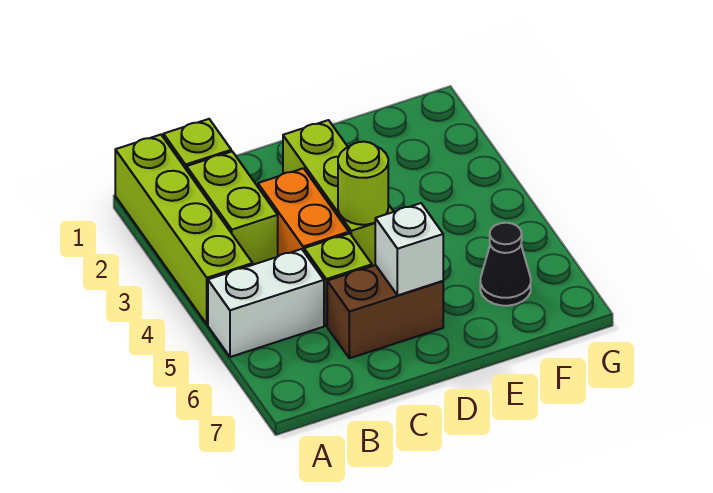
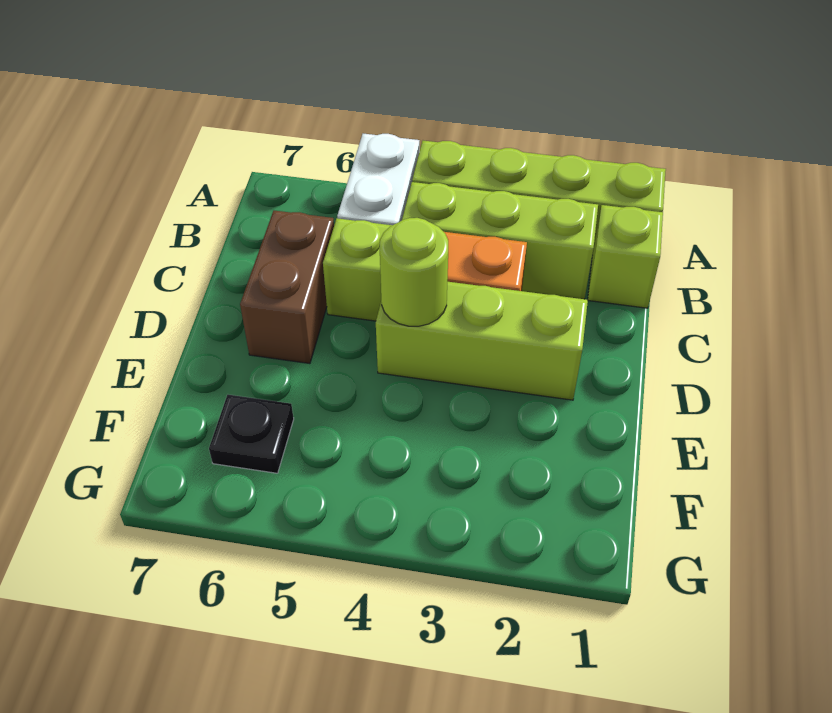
lime 1x2 brick [187,151,278,265] -> lime 1x3 brick [402,182,598,299]
white 1x1 brick [375,203,443,295] -> none
black 1x1 cone [480,223,531,306] -> black 1x1 plate [209,395,294,473]

